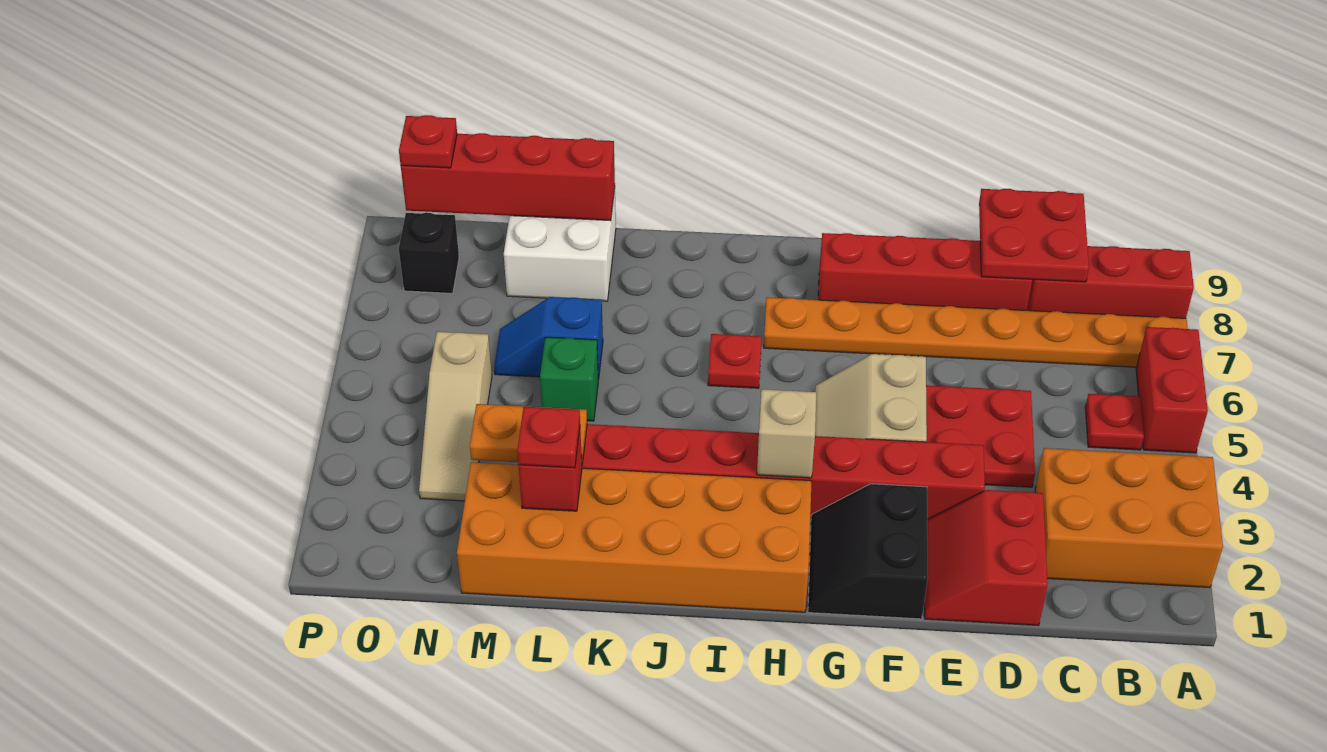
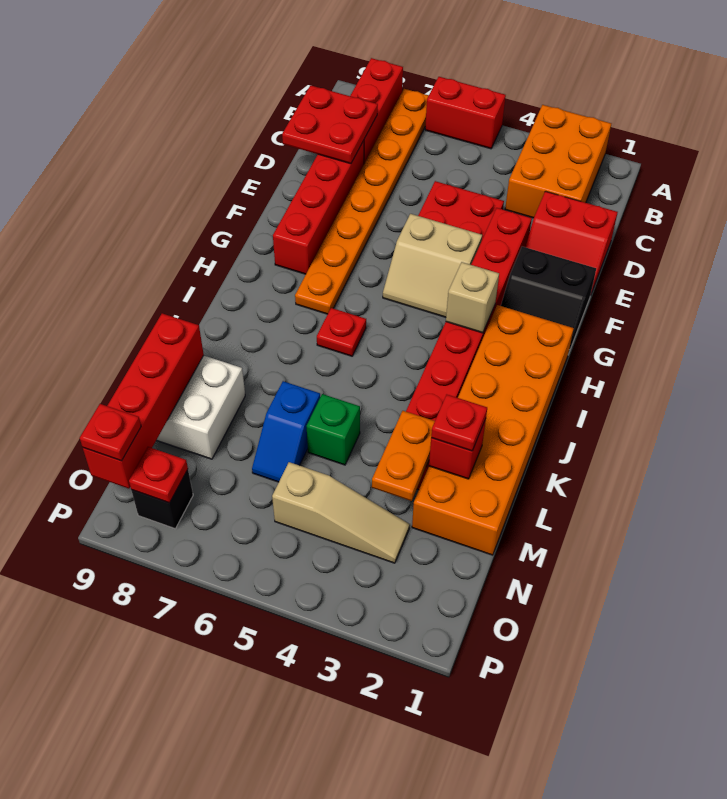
red 1x1 plate [1085,394,1144,450] -> red 1x1 plate moved to [129,447,188,503]

